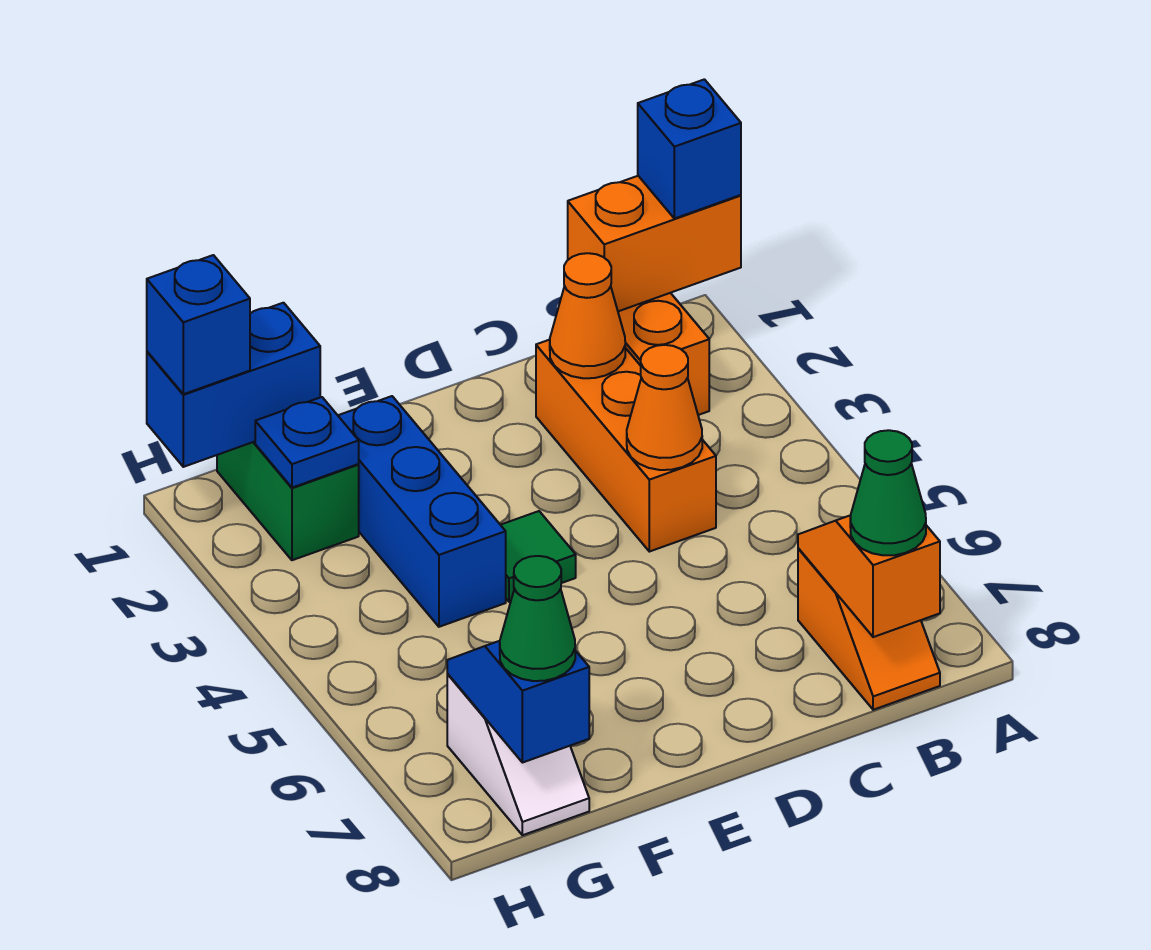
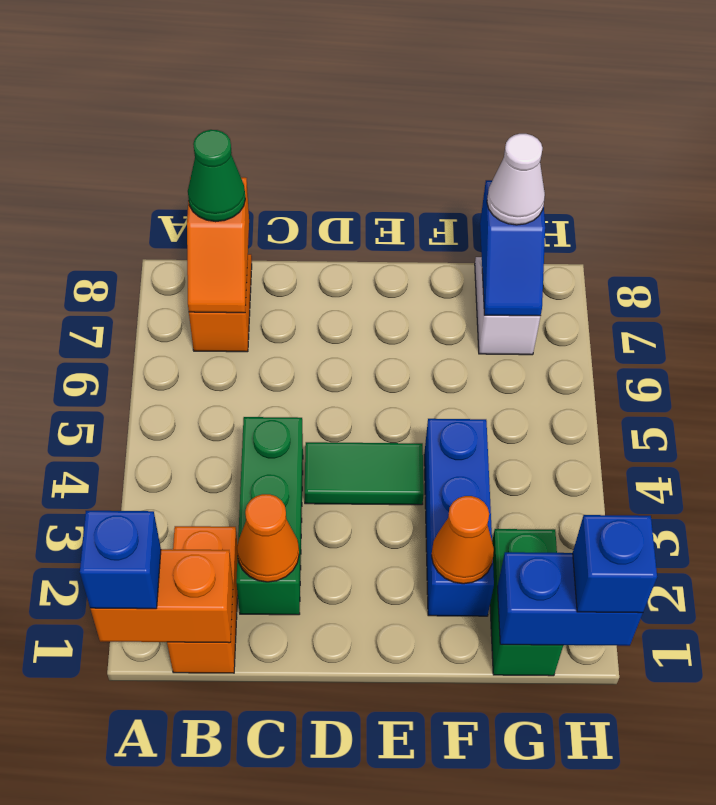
orange 1x3 brick [536,340,716,552] -> green 1x3 brick [236,417,303,615]
orange 1x1 cone [627,345,702,470] -> orange 1x1 cone moved to [431,496,494,584]
green 1x1 tile [501,511,576,602] -> green 1x2 tile [305,442,424,505]
blue 1x1 plate [255,397,359,488] -> none
green 1x1 cone [500,556,575,681] -> white 1x1 cone [487,134,545,225]

